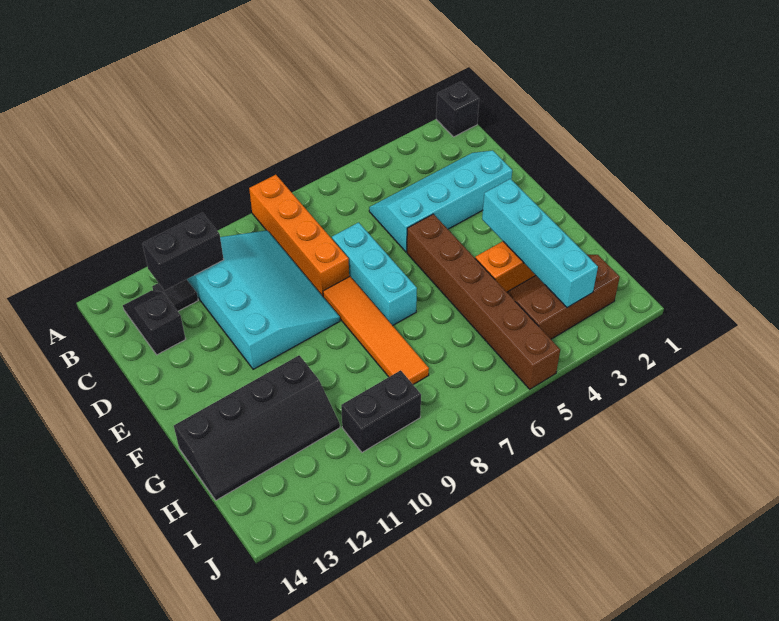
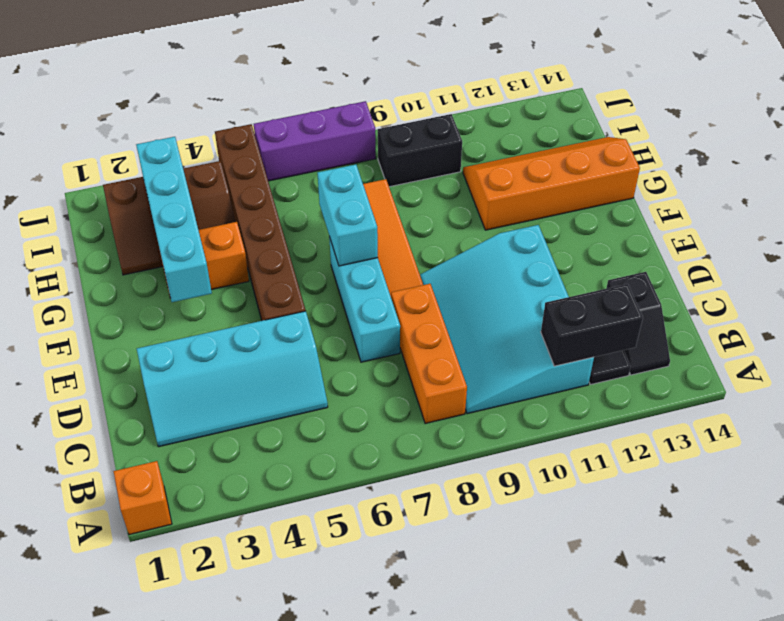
black 1x1 brick [436,81,479,137] -> orange 1x1 brick [113,461,172,535]
orange 1x4 brick [249,175,349,296] -> orange 1x3 brick [391,284,467,423]
none -> cyan 1x2 brick [317,165,378,266]
black 2x4 slope [174,355,340,500] -> orange 2x4 slope [463,137,640,230]
none -> purple 1x3 brick [254,101,376,181]

